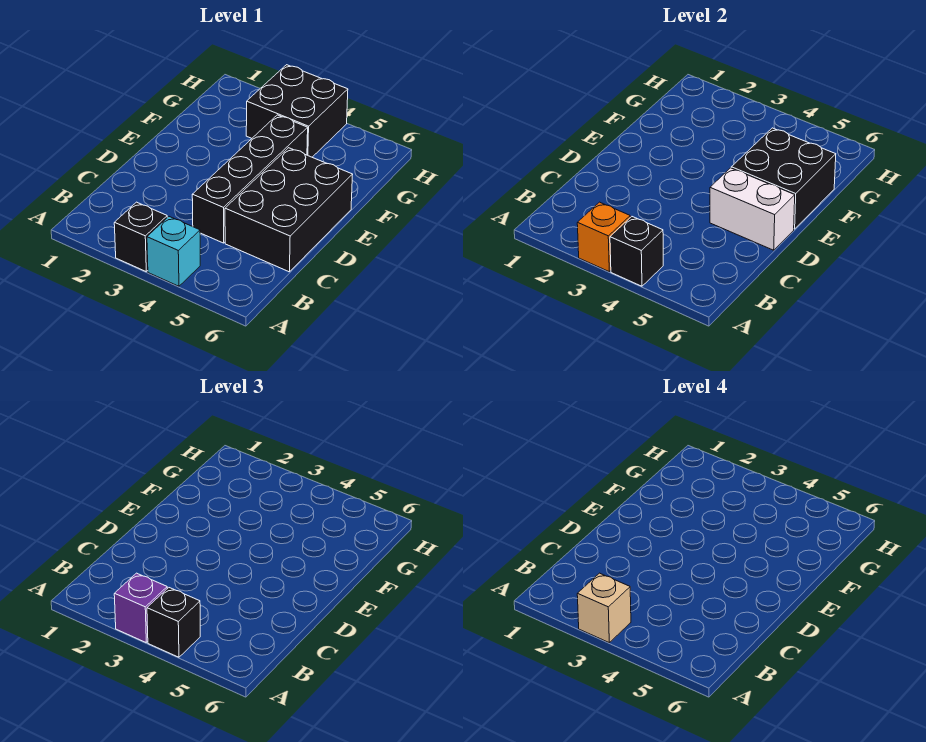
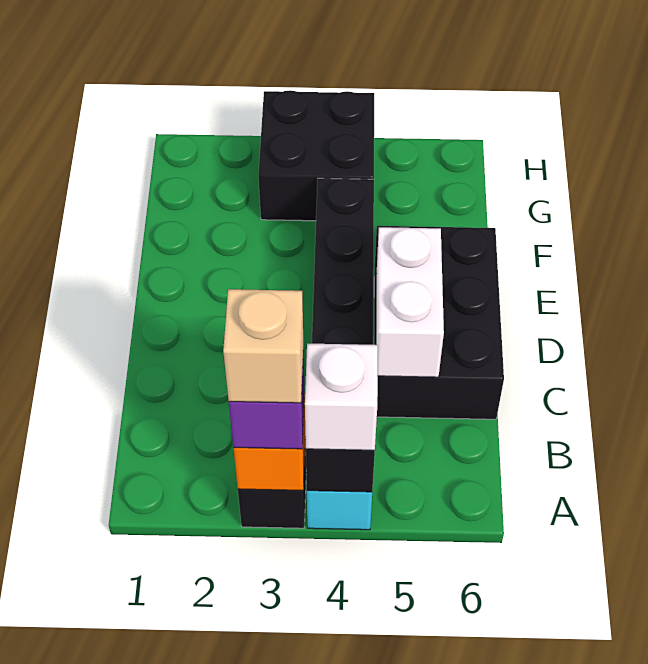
black 1x1 brick [147,588,200,657] -> white 1x1 brick [305,344,378,450]
white 1x2 brick [710,168,795,250] -> white 1x2 brick turned to [376,227,444,377]
black 2x2 brick [731,128,836,229] -> none

